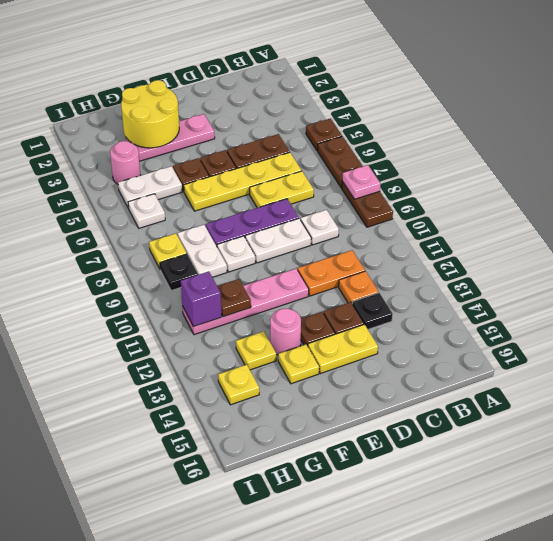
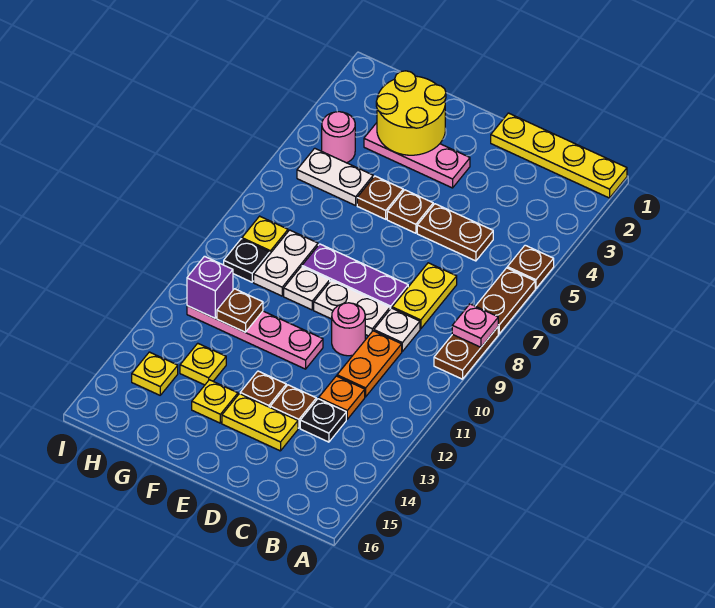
yellow 1x4 plate [184,153,302,211] -> yellow 1x4 plate moved to [491,113,627,198]
yellow 1x2 plate [250,171,314,208] -> yellow 1x2 plate turned to [392,263,457,329]
orange 1x2 plate [298,250,365,296] -> orange 1x2 plate turned to [337,331,402,397]
pink 1x1 round brick [270,309,301,355] -> pink 1x1 round brick moved to [332,303,365,356]
white 1x1 plate [128,194,165,228] -> none

